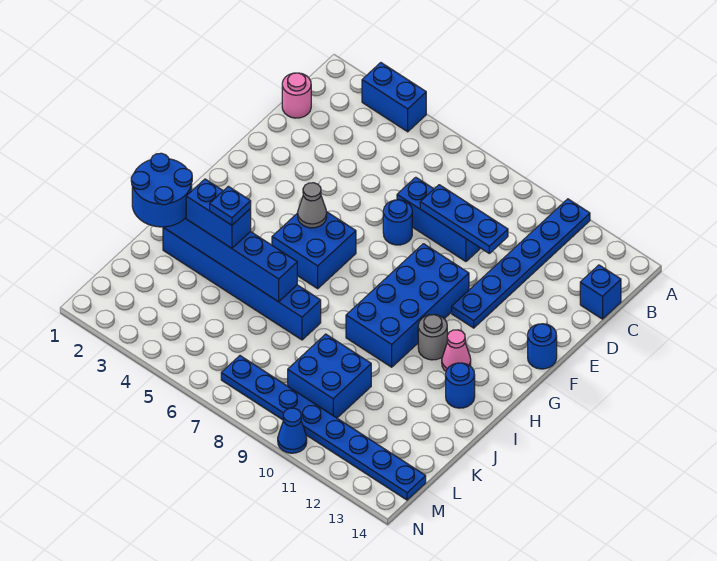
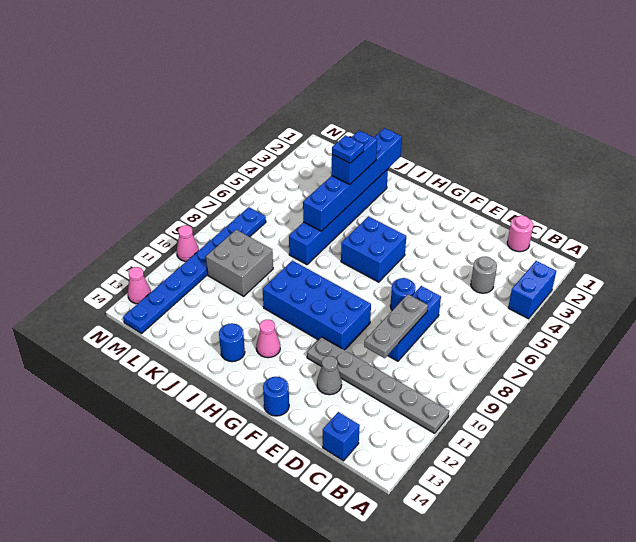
blue 1x6 plate [452,199,590,328] -> grey 1x6 plate [307,337,449,433]
blue 1x3 plate [420,185,508,253] -> grey 1x3 plate [364,294,428,358]
grey 1x1 cone [298,183,327,228] -> grey 1x1 cone moved to [317,356,342,395]
grey 1x1 round brick [418,315,447,360] -> grey 1x1 round brick moved to [471,256,497,293]
blue 2x2 round brick [131,153,192,227] -> none
blue 2x2 brick [288,334,371,418] -> grey 2x2 brick [206,230,273,296]
blue 1x1 cone [278,408,307,453] -> pink 1x1 cone [177,225,199,261]
none -> pink 1x1 cone [128,267,151,304]

